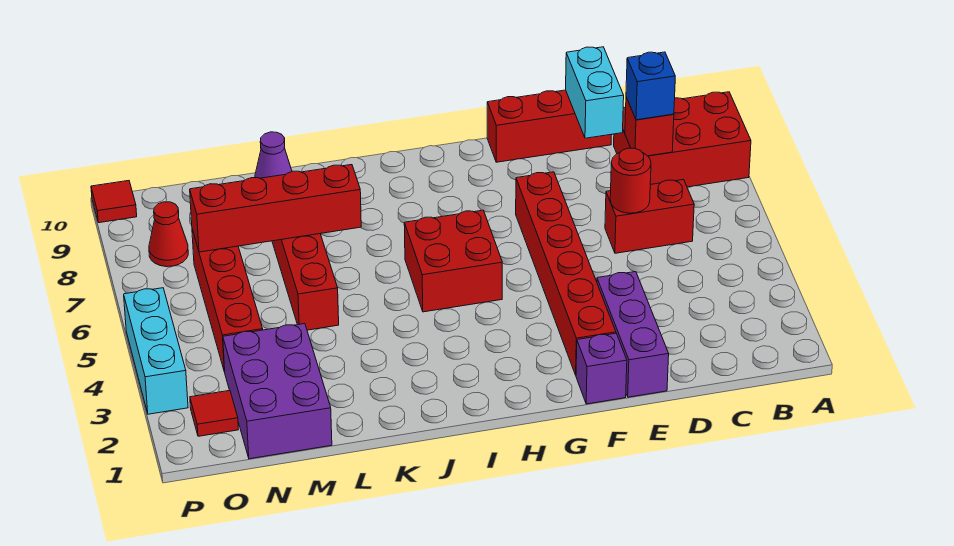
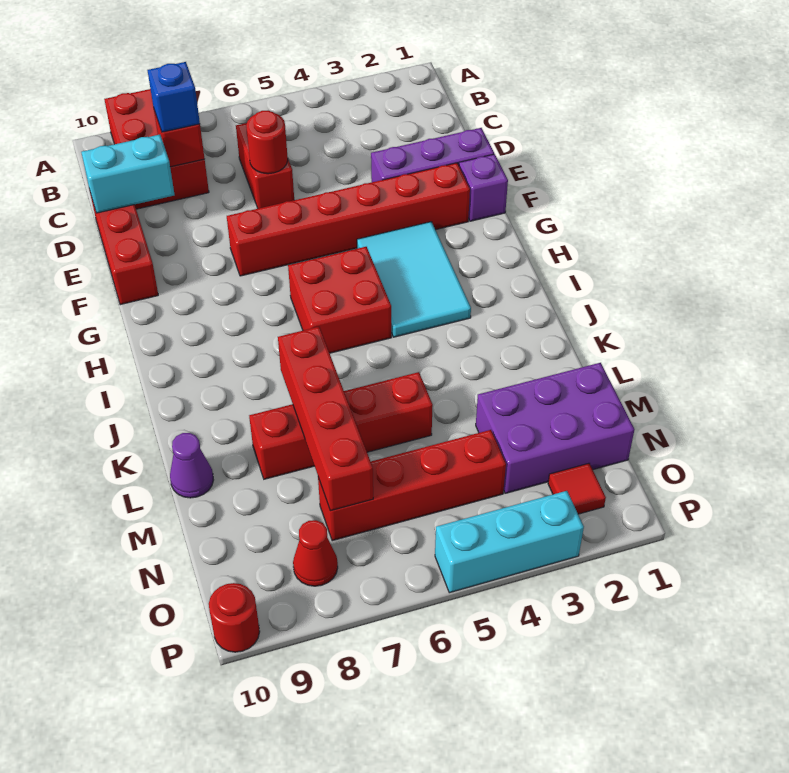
none -> cyan 2x3 tile [357,222,471,337]
red 1x1 tile [91,181,137,223] -> red 1x1 round brick [209,583,260,652]

